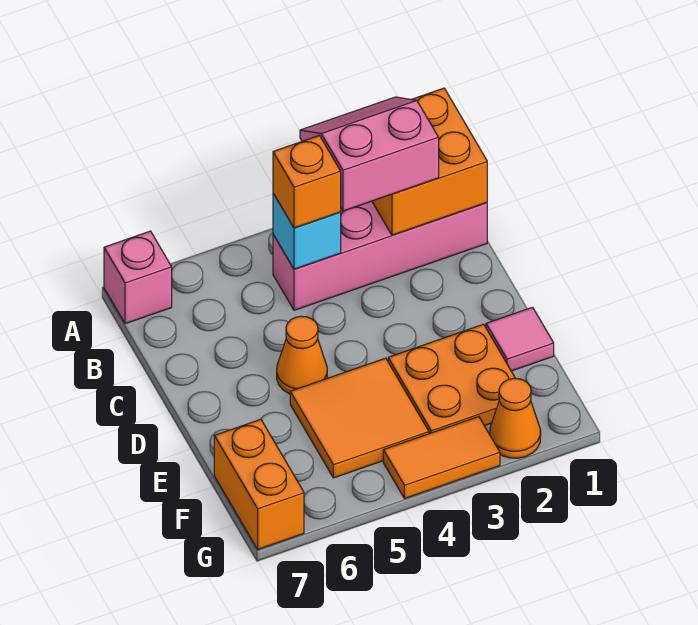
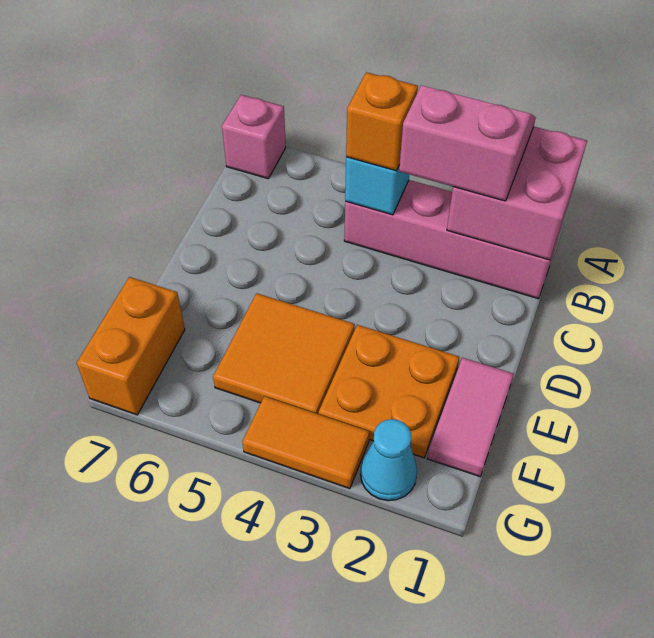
orange 2x2 brick [372,88,487,235] -> pink 2x2 brick [447,127,587,260]
orange 1x1 cone [277,316,327,394] -> none
pink 1x1 tile [486,307,554,371] -> pink 1x2 tile [427,358,513,477]
orange 1x1 cone [490,378,541,458] -> cyan 1x1 cone [361,419,417,501]

